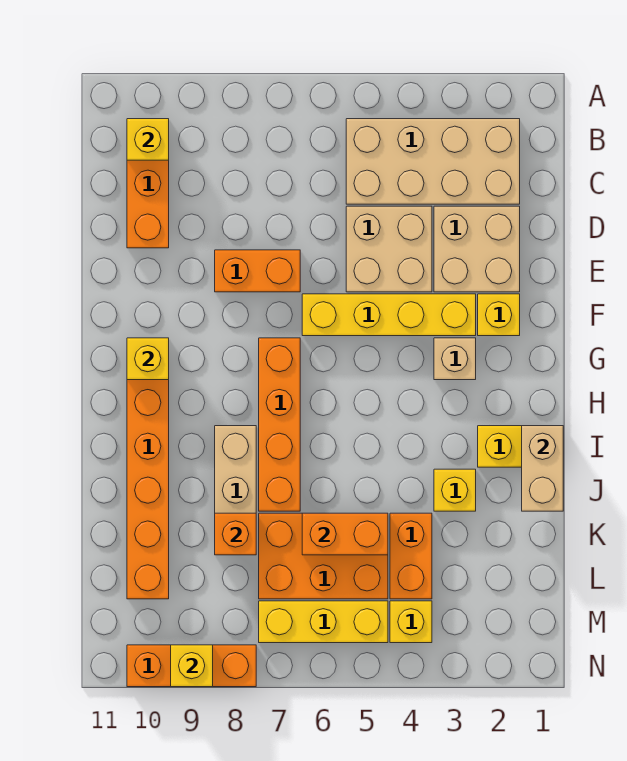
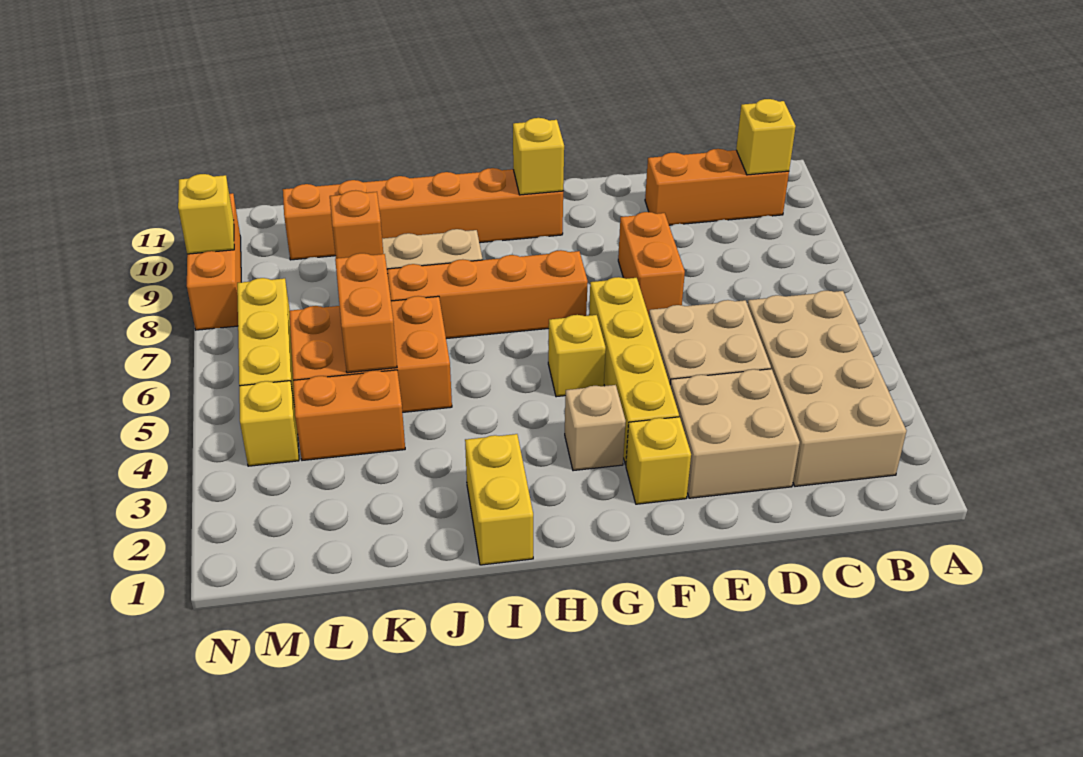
tan 1x2 brick [522,426,563,511] -> none
yellow 1x1 brick [434,469,476,511] -> yellow 1x1 brick moved to [548,315,606,397]
orange 2x3 brick [259,513,388,599] -> orange 2x3 brick turned to [289,296,452,412]

